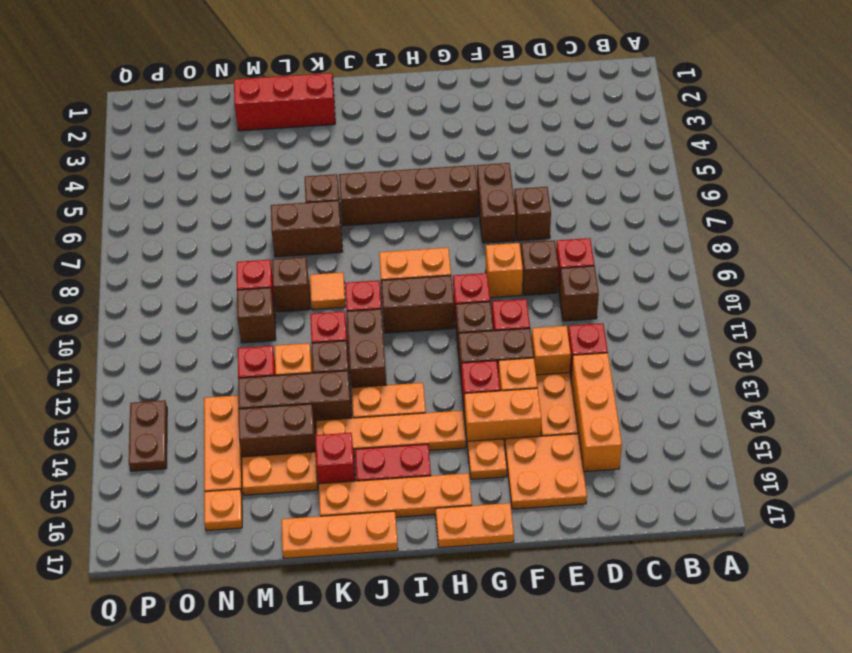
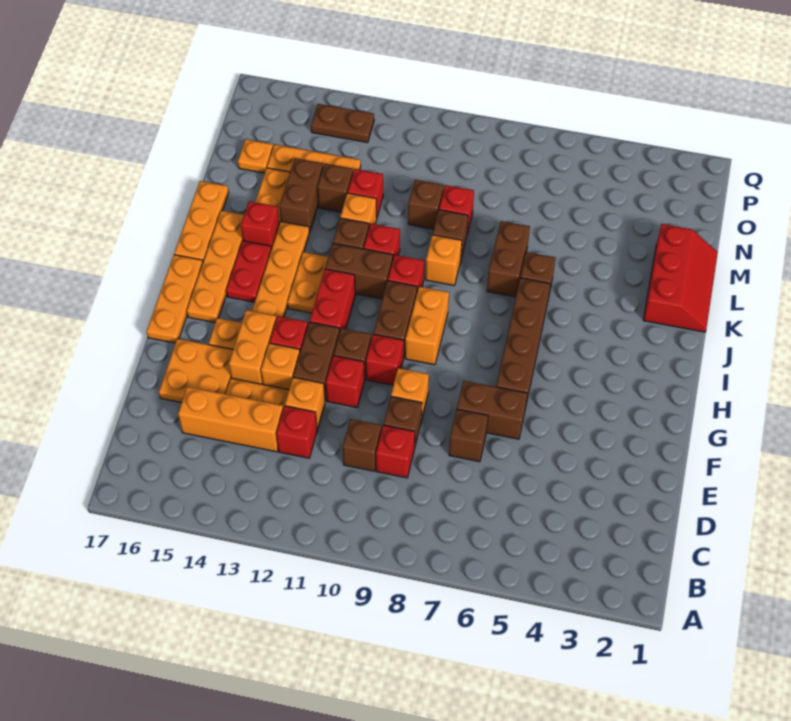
orange 1x2 plate [436,503,514,548] -> orange 1x3 plate [147,255,203,343]
none -> red 1x2 brick [310,269,355,330]
orange 1x1 tile [310,272,346,310] -> orange 1x1 brick [425,235,462,285]
brown 1x3 brick [238,371,352,427] -> brown 1x1 brick [317,164,353,212]

